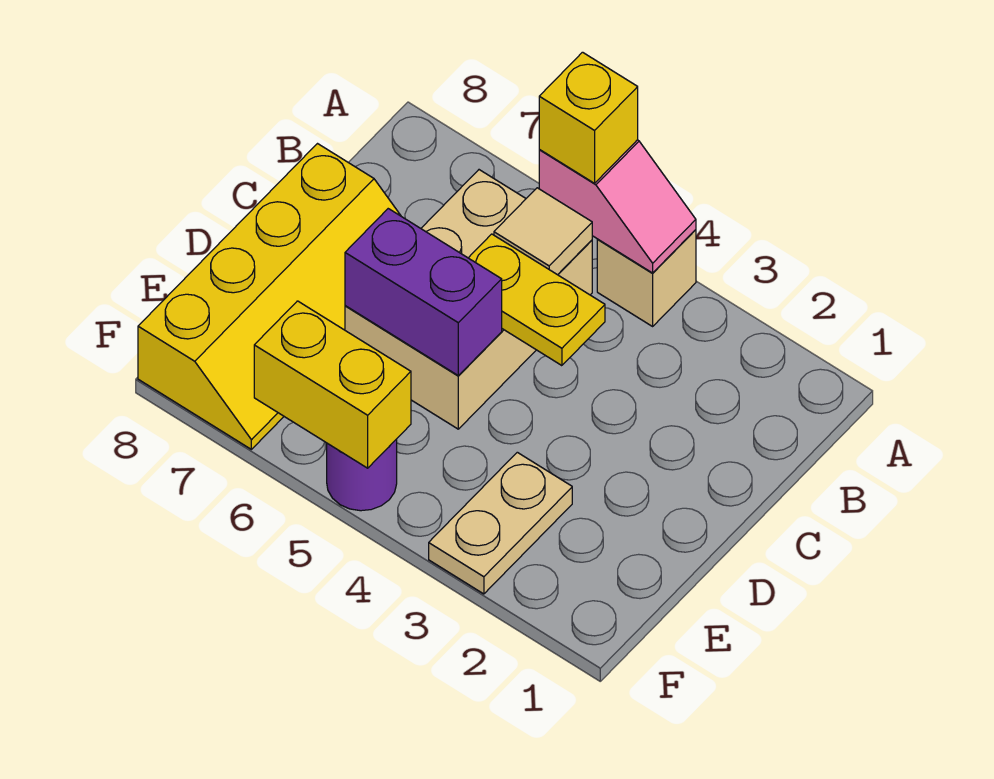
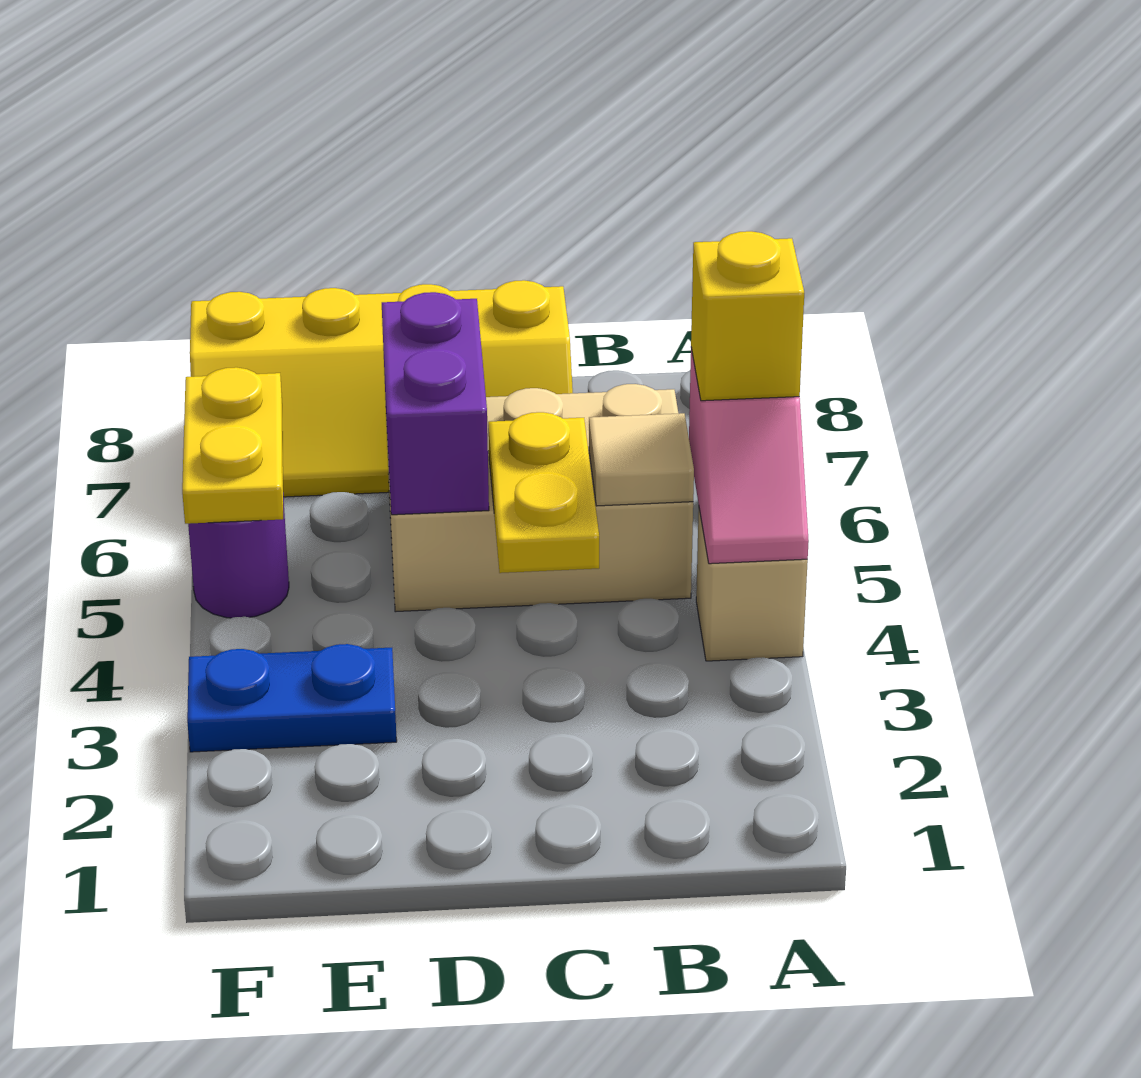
tan 1x2 plate [429,452,572,594] -> blue 1x2 plate [187,644,397,752]
yellow 1x2 brick [254,301,411,468] -> yellow 1x2 plate [182,367,283,524]

